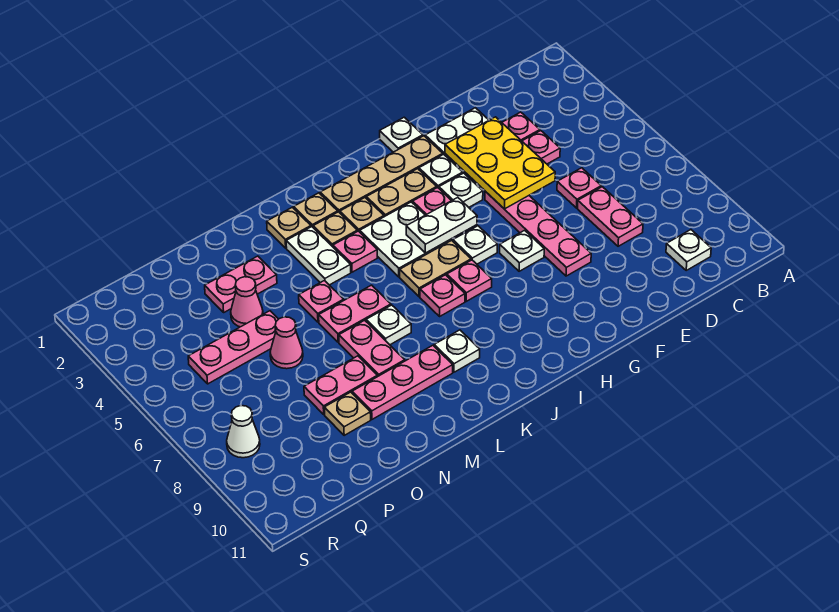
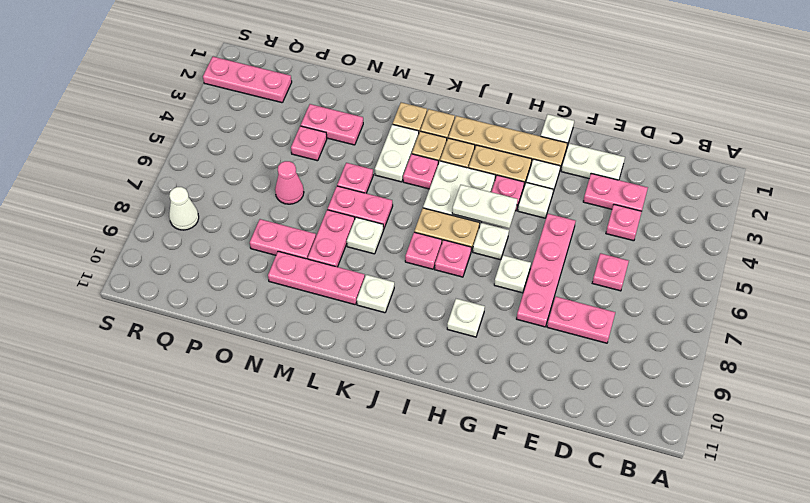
white 1x1 plate [666,230,711,270] -> white 1x1 plate moved to [447,299,485,337]
pink 1x2 plate [578,187,643,246] -> pink 1x2 plate turned to [547,297,615,343]
yellow 2x3 plate [445,117,555,209] -> none
pink 1x1 cone [231,277,263,327] -> pink 1x1 plate [291,126,327,161]
pink 1x3 plate [188,311,278,384] -> pink 1x3 plate moved to [203,57,292,103]
tan 1x1 plate [324,392,371,435] -> none

